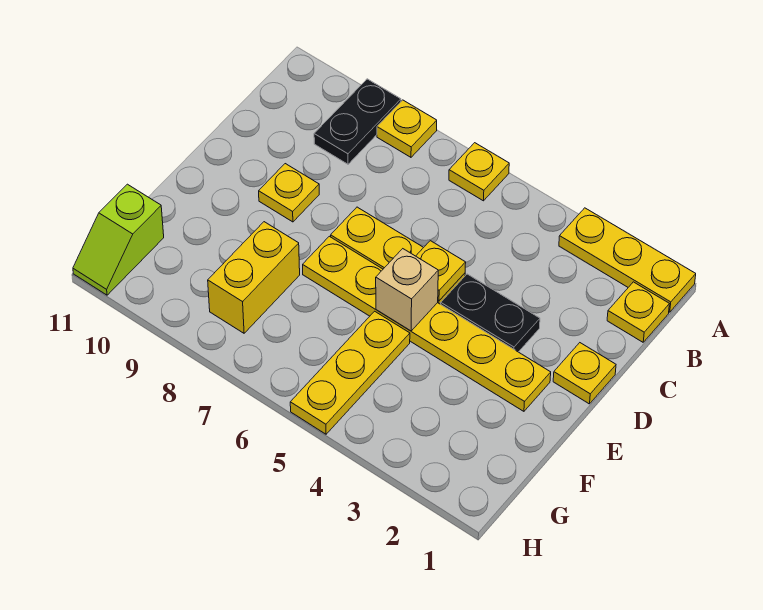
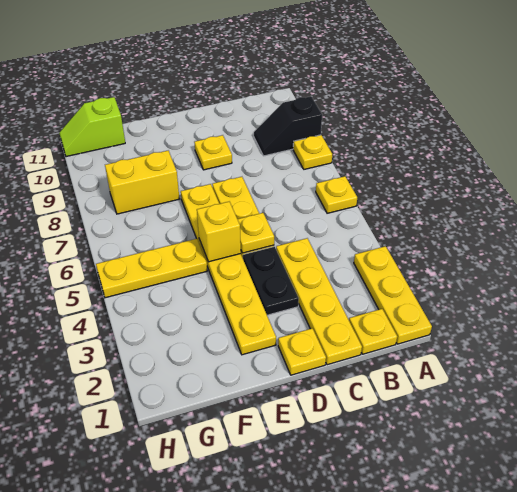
black 1x2 plate [314,79,401,164] -> black 1x2 slope [254,96,322,156]
none -> yellow 1x4 plate [276,238,362,365]
tan 1x1 brick [376,249,438,331] -> yellow 1x1 brick [197,202,241,262]

